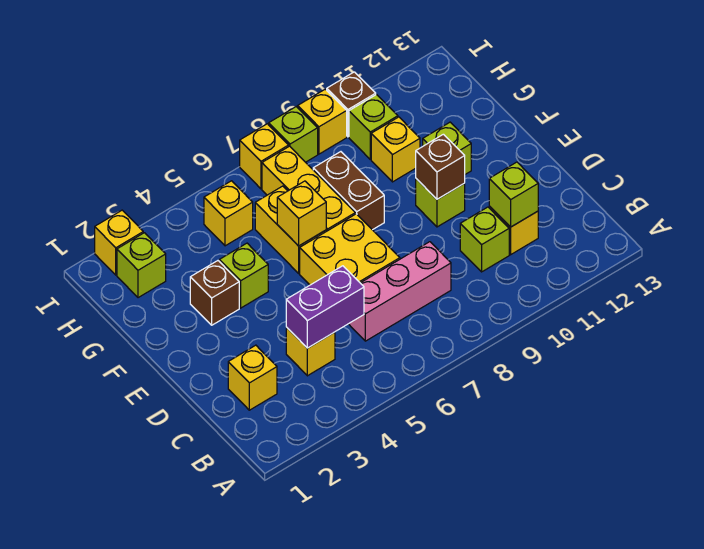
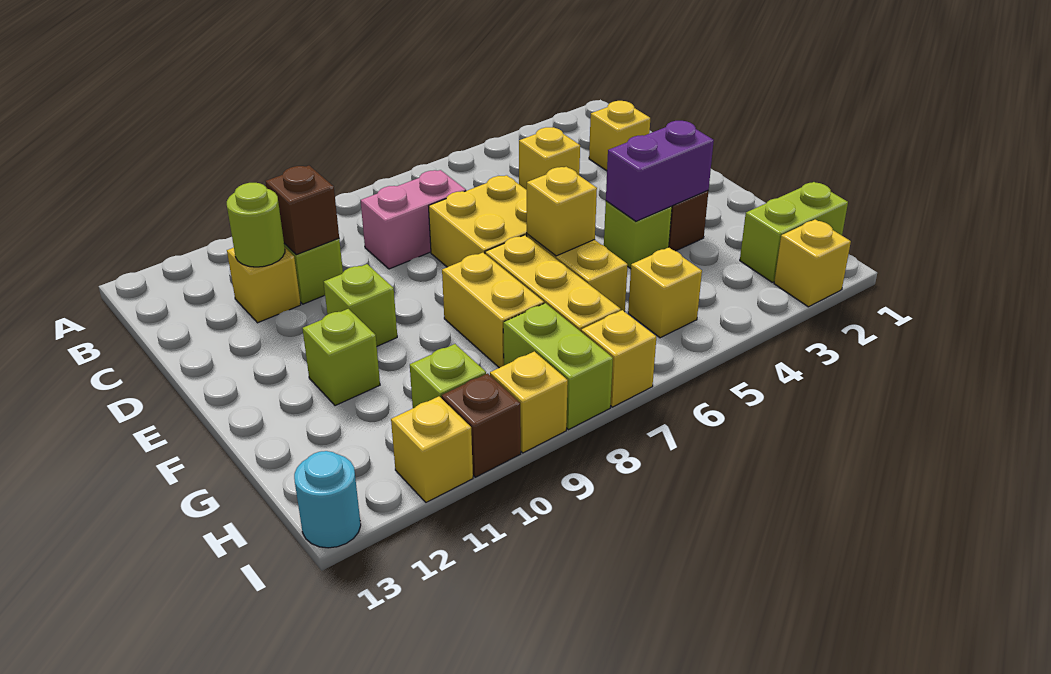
purple 1x2 brick [286,266,364,348] -> purple 1x2 brick moved to [606,121,714,221]
pink 1x3 brick [349,242,451,341] -> pink 1x2 brick [361,170,466,269]
lime 1x1 brick [489,162,538,227] -> lime 1x1 round brick [227,183,285,267]
brown 1x1 brick [416,134,465,199] -> brown 1x1 brick moved to [266,166,339,255]
brown 1x2 brick [313,152,384,230] -> yellow 1x2 brick [442,253,544,368]
yellow 1x1 brick [371,117,420,182] -> yellow 1x1 brick moved to [391,396,473,502]
lime 1x1 brick [117,233,166,298] -> lime 1x2 brick [740,182,848,282]
lime 1x1 brick [269,107,318,162] -> lime 1x2 brick [503,303,613,430]
none -> cyan 1x1 round brick [294,451,361,548]

